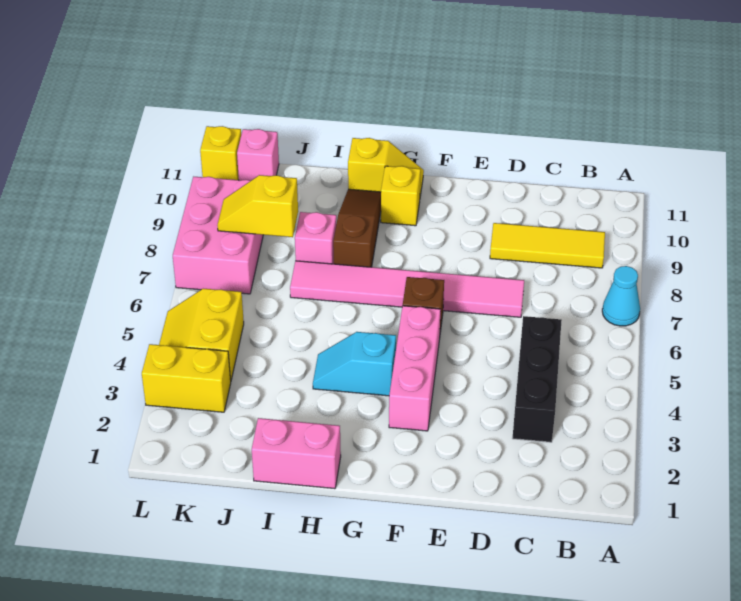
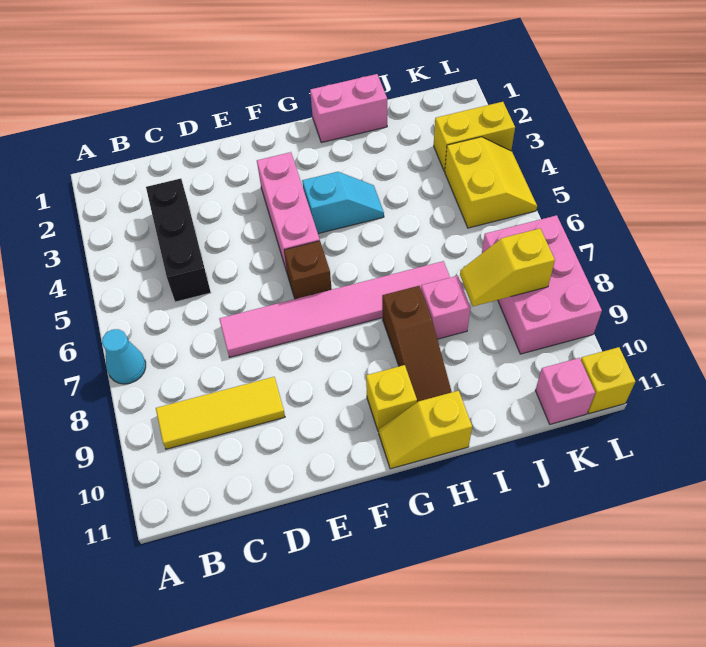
yellow 1x2 slope [217,175,298,237] -> yellow 1x2 slope turned to [460,229,555,306]

